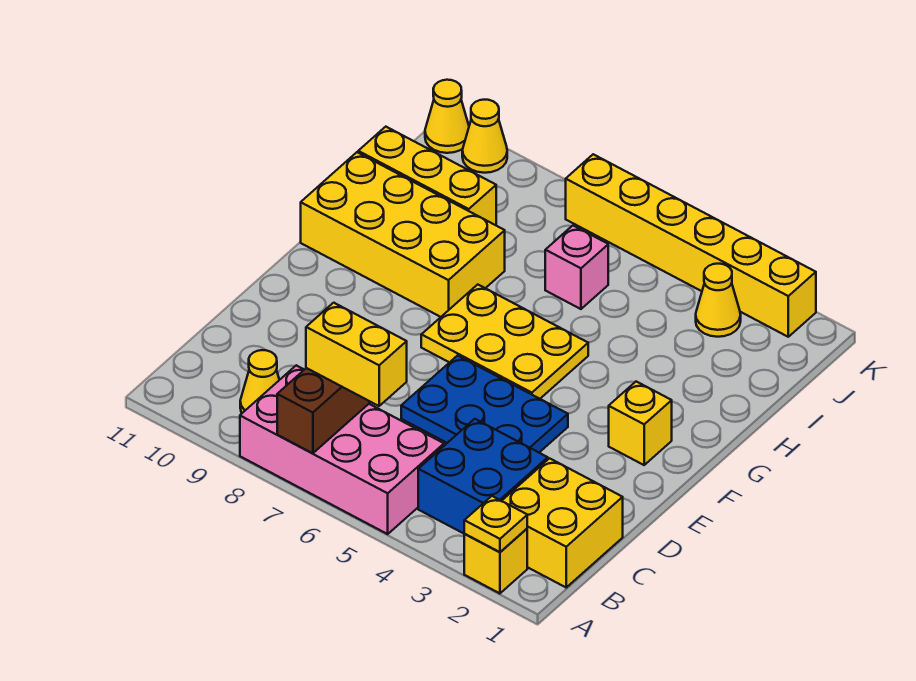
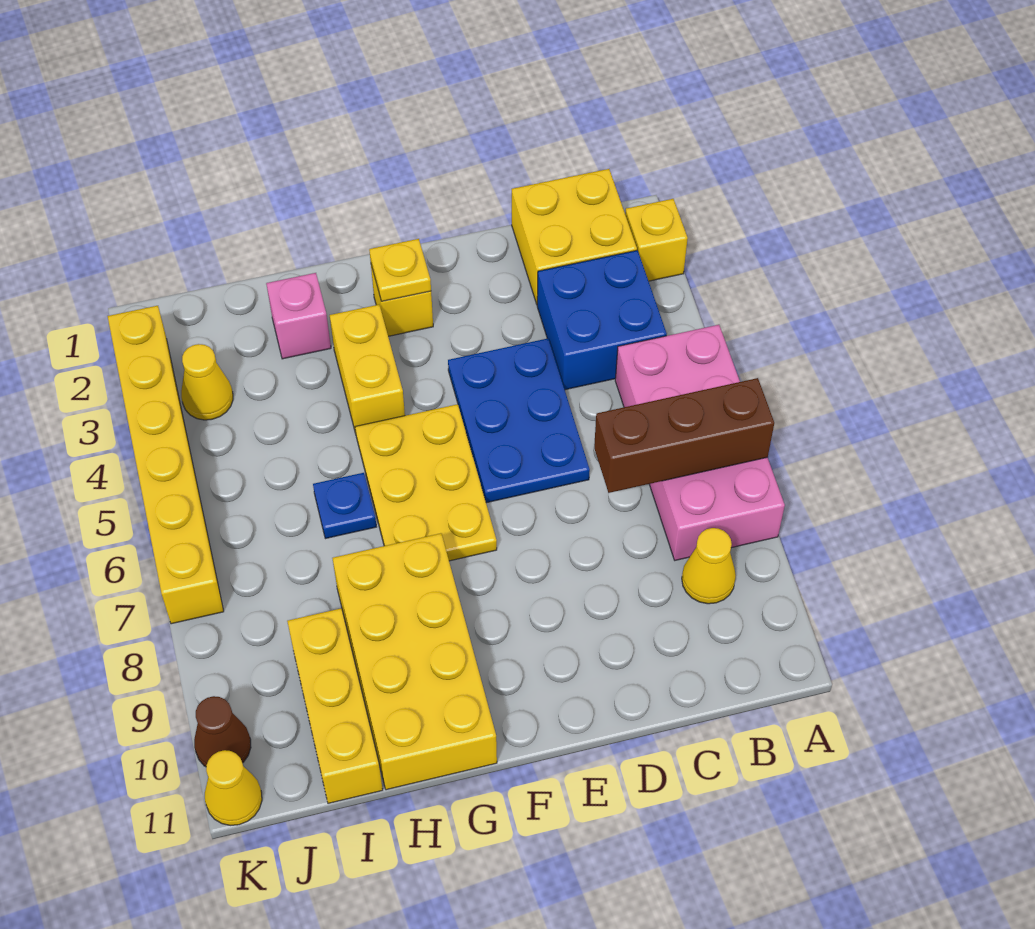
yellow 1x1 plate [464,496,527,552] -> yellow 1x1 plate moved to [369,239,431,301]
yellow 1x2 brick [306,303,407,406] -> yellow 1x2 brick moved to [330,305,405,434]
none -> blue 1x1 plate [313,473,376,539]
pink 1x1 brick [545,226,608,309] -> pink 1x1 brick moved to [266,273,331,359]
yellow 1x1 cone [462,100,507,173] -> brown 1x1 cone [194,696,251,767]

